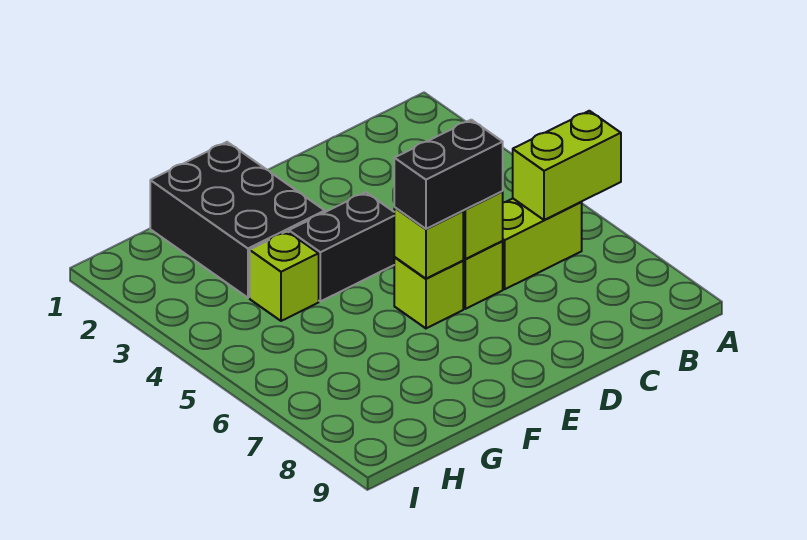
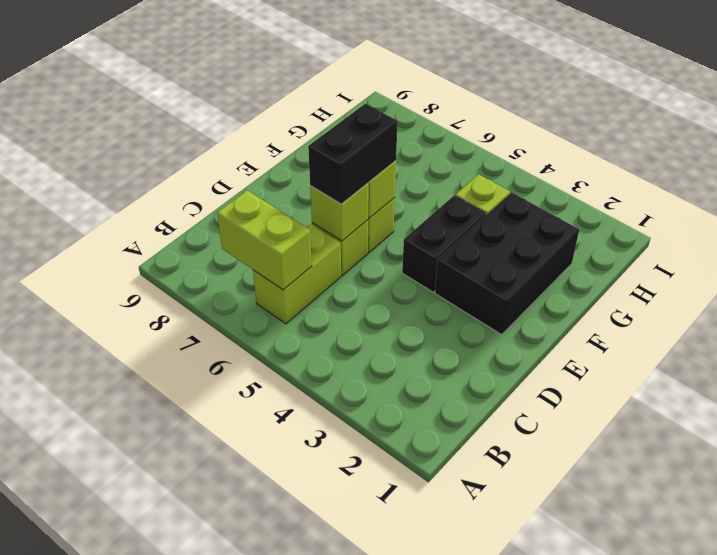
lime 1x2 brick [513,111,621,220] -> lime 1x2 brick turned to [217,190,312,290]
black 2x3 brick [150,142,325,298] -> black 2x3 brick turned to [435,192,579,335]

